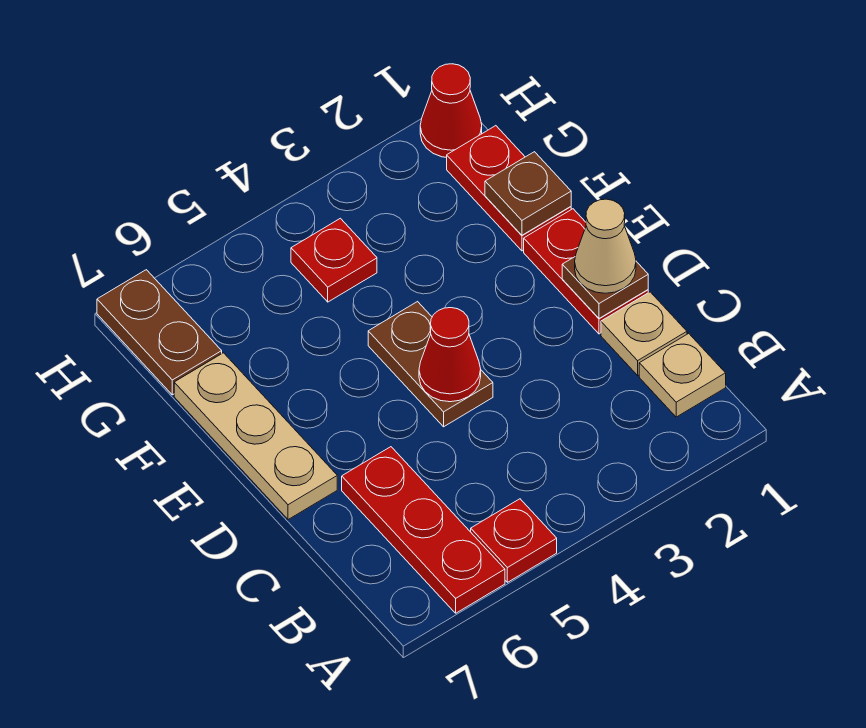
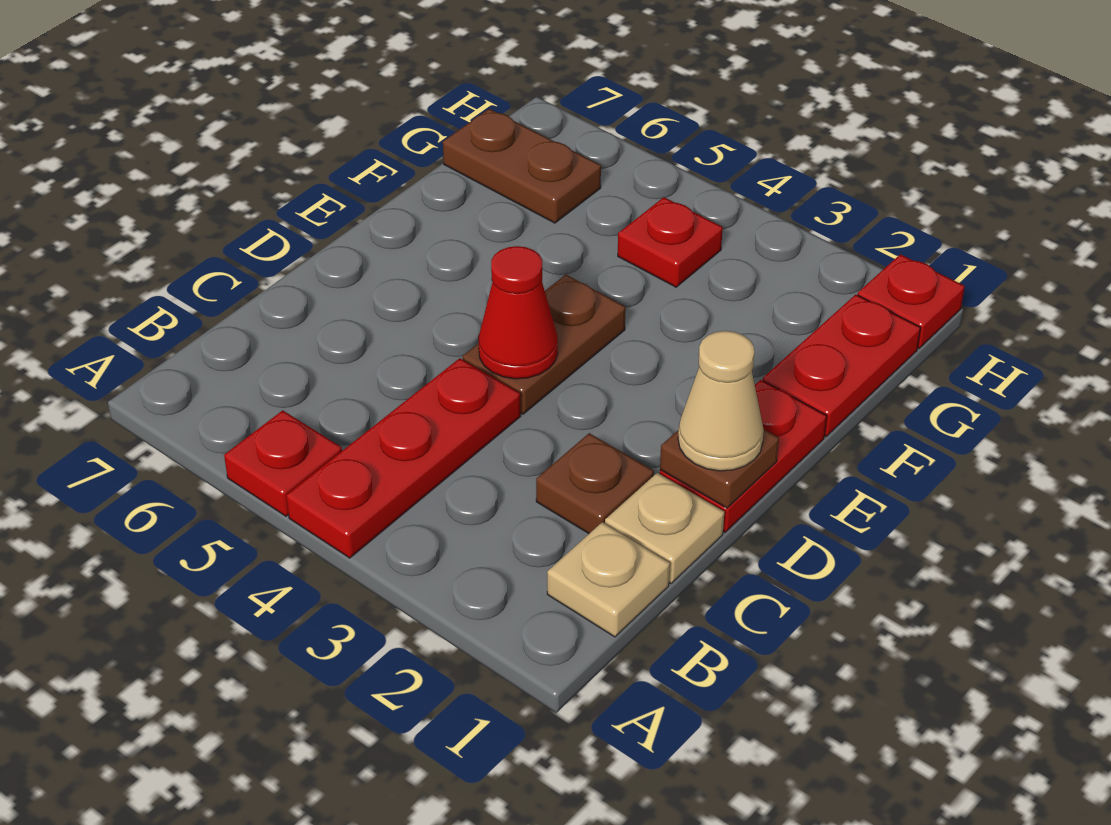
red 1x3 plate [342,447,505,613] -> red 1x3 plate moved to [286,358,521,558]
tan 1x3 plate [174,353,337,520] -> none
brown 1x1 plate [485,152,571,235] -> brown 1x1 plate moved to [536,433,654,534]
brown 1x2 plate [97,270,222,395] -> brown 1x2 plate turned to [443,109,601,223]
red 1x1 cone [420,64,482,157] -> red 1x1 plate [858,254,965,348]

